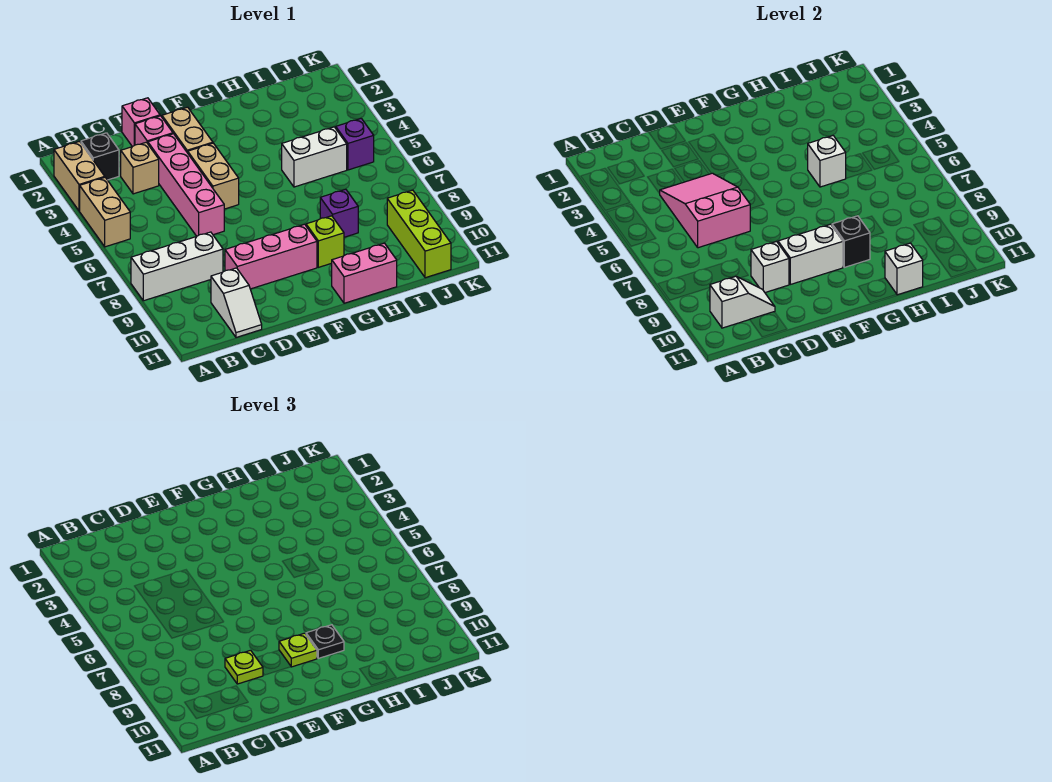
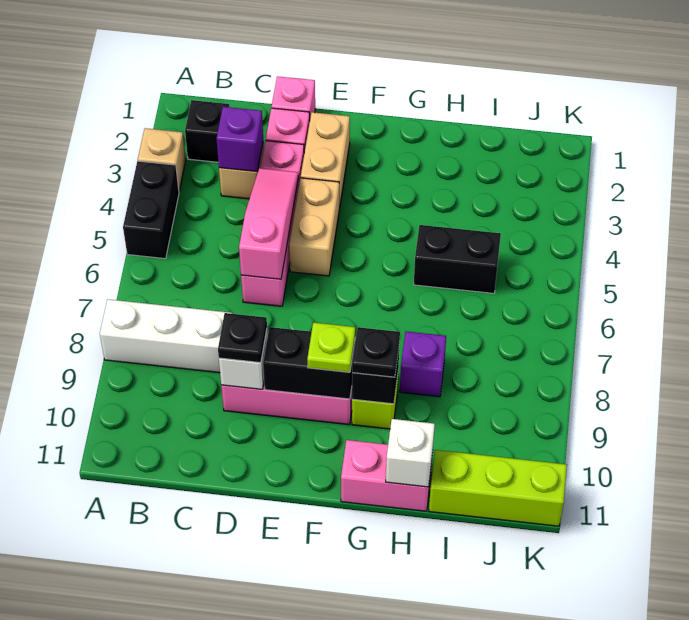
tan 1x2 brick [54,141,105,211] -> tan 1x1 brick [138,128,186,191]
tan 1x2 brick [80,178,130,247] -> black 1x2 brick [123,161,179,259]
white 1x2 slope [710,276,775,328] -> none
pink 2x3 slope [659,173,750,248] -> pink 1x3 slope [239,168,298,279]
white 1x2 slope [211,268,262,337] -> none
lime 1x1 plate [225,650,263,684] -> black 1x1 plate [218,313,267,363]
white 1x2 brick [778,224,843,284] -> black 1x2 brick [263,327,355,399]
white 1x2 brick [282,127,347,187] -> black 1x2 brick [414,225,501,293]
white 1x1 brick [808,136,846,187] -> none
purple 1x1 brick [336,118,374,170] -> purple 1x1 brick moved to [216,107,263,172]
lime 1x3 brick [387,190,451,278] -> lime 1x3 brick turned to [429,450,567,526]

